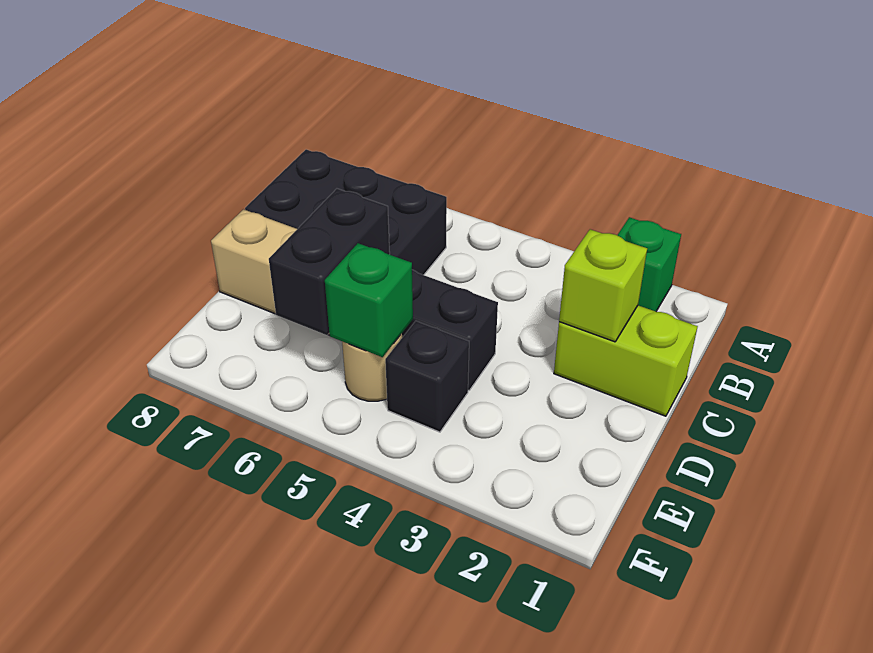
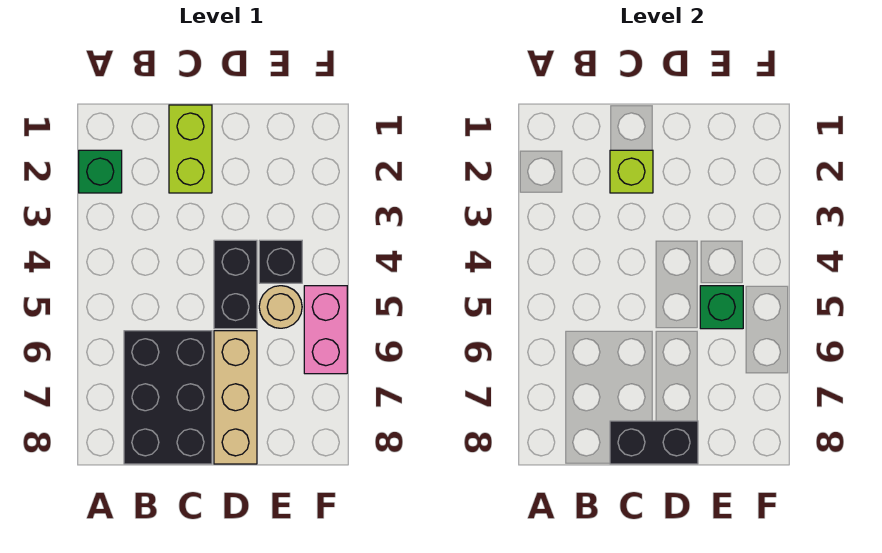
black 1x2 brick [269,189,390,335] -> black 1x2 brick moved to [610,421,698,464]
none -> pink 1x2 brick [304,286,347,374]

